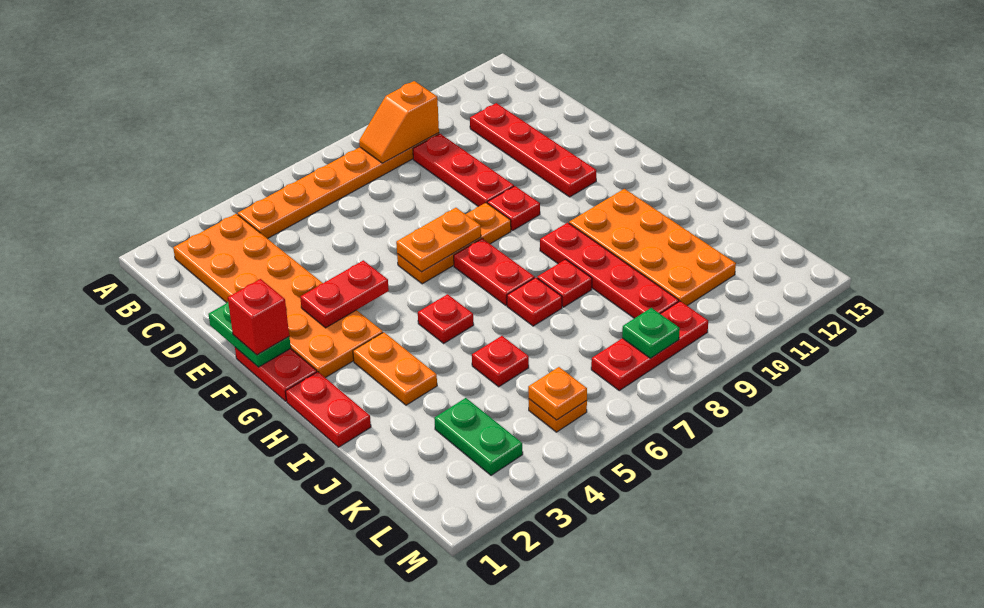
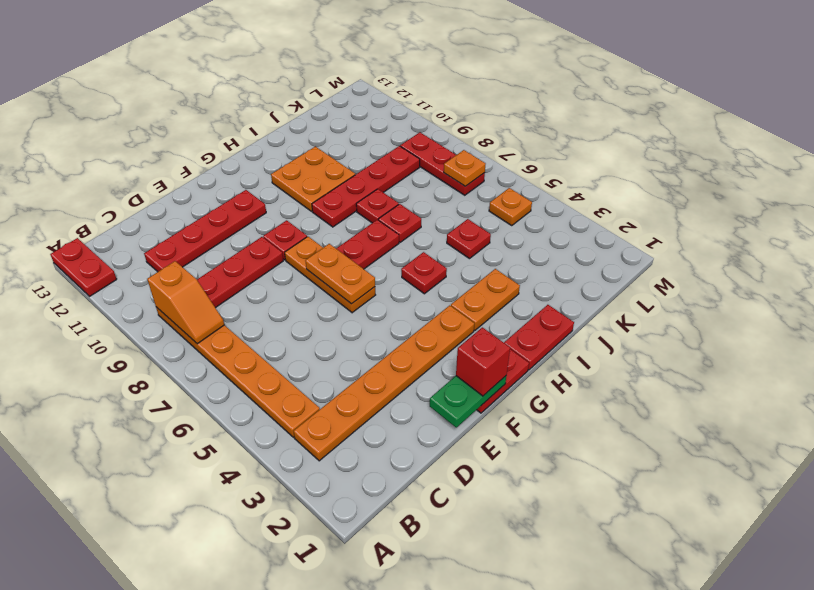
orange 2x6 plate [173,214,383,378] -> orange 1x6 plate [294,305,474,461]
red 1x2 plate [300,260,389,328] -> red 1x2 plate moved to [50,238,117,296]
orange 2x4 plate [569,189,736,306] -> orange 2x2 plate [271,147,355,211]
green 1x2 plate [434,398,523,475] -> none
orange 1x1 plate [528,367,587,420] -> orange 1x1 plate moved to [444,150,485,186]
green 1x1 plate [622,308,680,358] -> none

